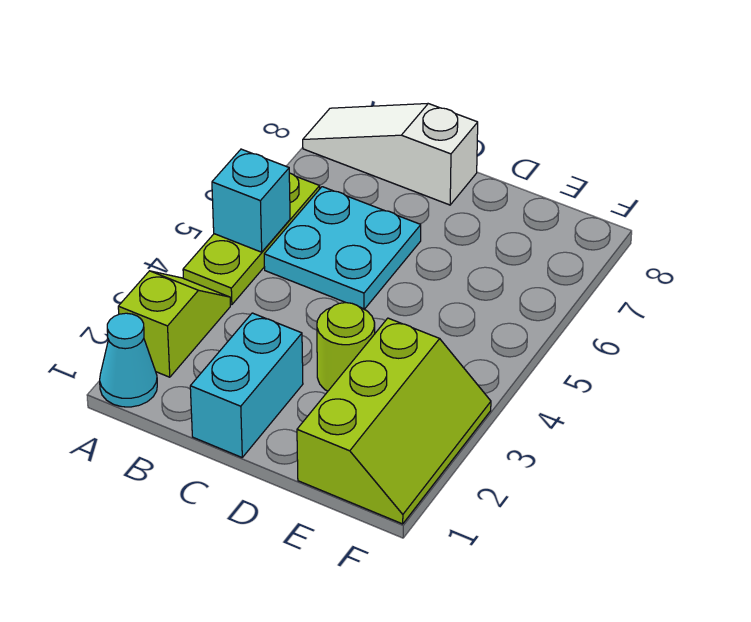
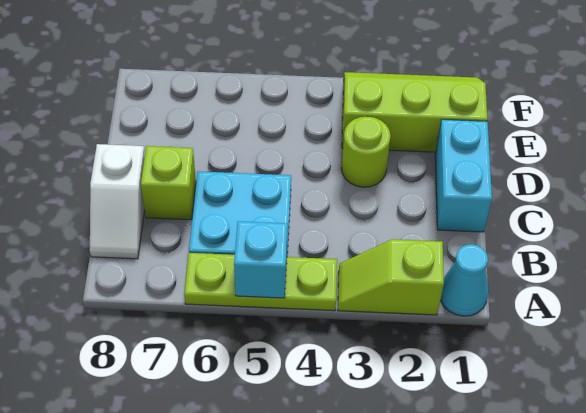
white 1x3 slope [303,104,478,205] -> white 1x2 slope [90,144,145,259]
cyan 1x2 brick [190,313,303,457] -> cyan 1x2 brick turned to [435,120,492,232]
none -> lime 1x1 brick [141,146,196,220]

